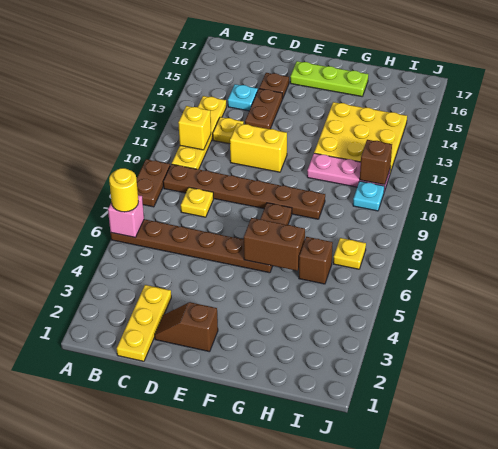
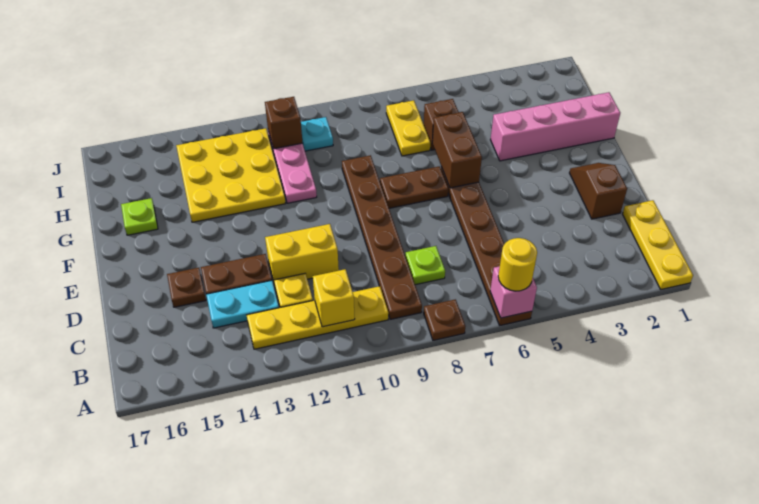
brown 1x2 plate [136,159,170,207] -> brown 1x1 plate [424,299,465,340]
yellow 1x3 plate [117,285,171,361] -> yellow 1x3 plate turned to [623,200,693,289]
yellow 1x1 plate [181,187,213,217] -> lime 1x1 plate [405,246,445,285]
cyan 1x1 plate [228,84,258,111] -> cyan 1x2 plate [206,280,279,328]
brown 1x2 slope [155,302,218,352] -> brown 1x2 slope turned to [570,163,627,219]
yellow 1x2 brick [230,123,287,172] -> yellow 1x2 brick turned to [265,224,339,282]
lime 1x3 plate [290,61,368,96] -> lime 1x1 plate [121,198,158,235]
none -> pink 1x4 brick [491,92,620,161]
yellow 1x1 plate [333,238,366,269] -> yellow 1x2 plate [386,100,430,156]

